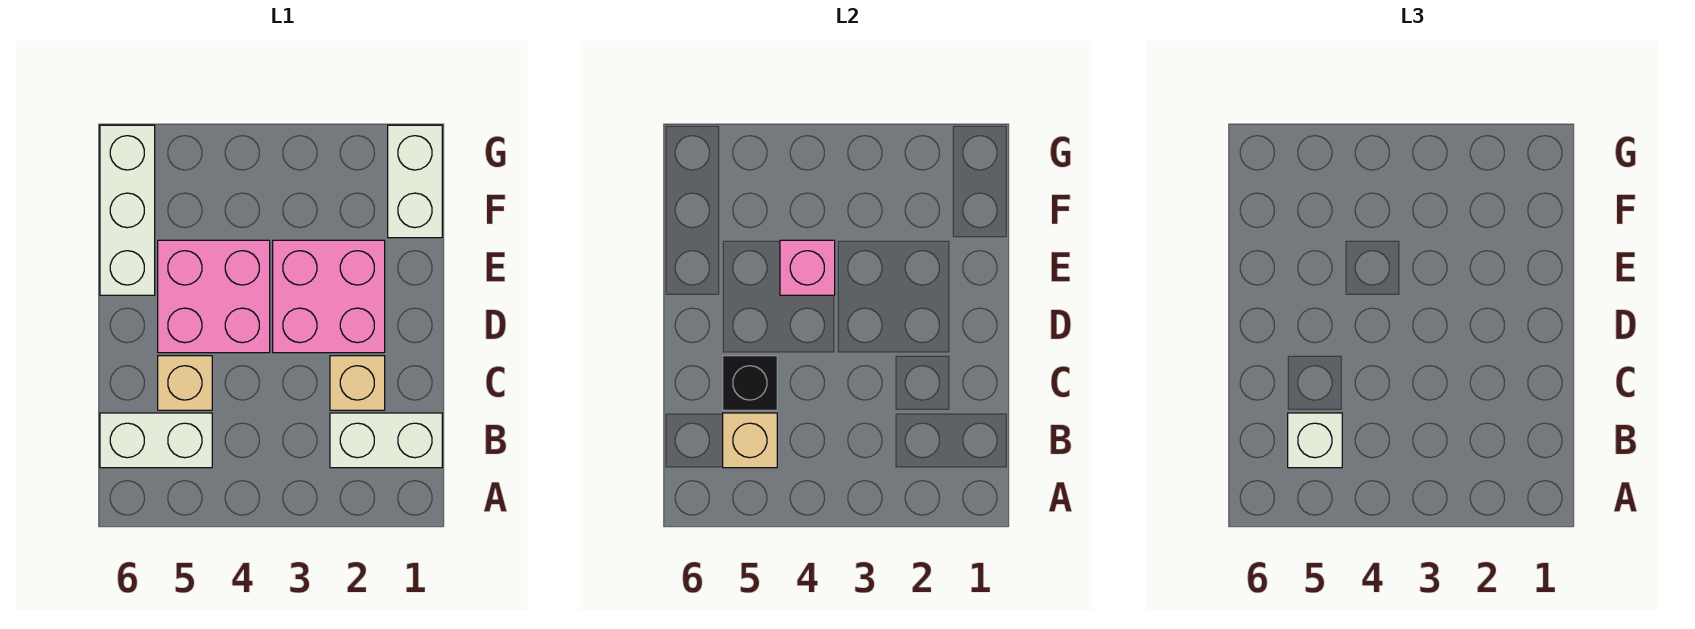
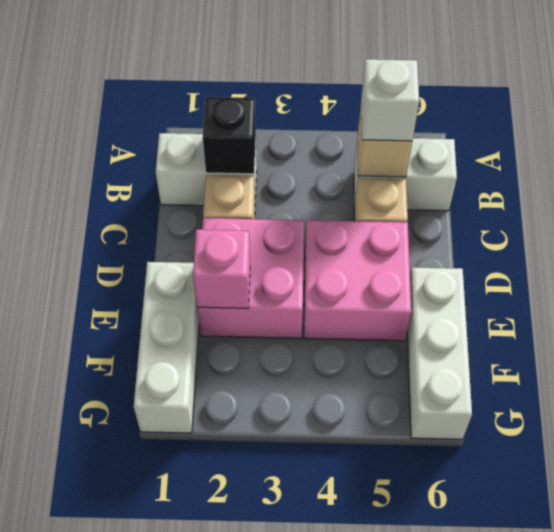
black 1x1 brick [723,356,777,410] -> black 1x1 brick moved to [203,97,256,174]
pink 1x1 brick [780,240,835,295] -> pink 1x1 brick moved to [193,230,250,308]
white 1x2 brick [388,125,442,238] -> white 1x3 brick [134,262,199,433]

